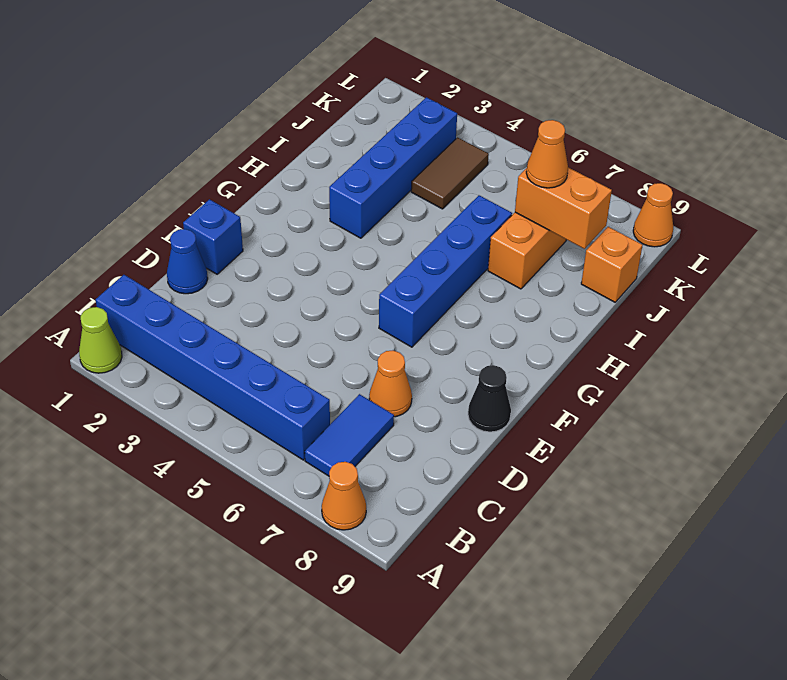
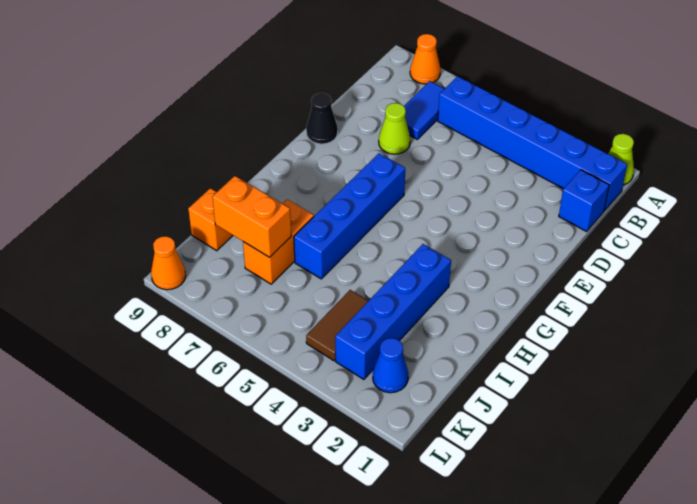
blue 1x1 cone [167,229,208,294] -> blue 1x1 cone moved to [373,338,408,393]
orange 1x1 cone [369,350,412,417] -> lime 1x1 cone [379,103,410,154]
blue 1x1 brick [183,199,243,274] -> blue 1x1 brick moved to [559,170,609,232]
orange 1x1 cone [526,120,568,188] -> none

